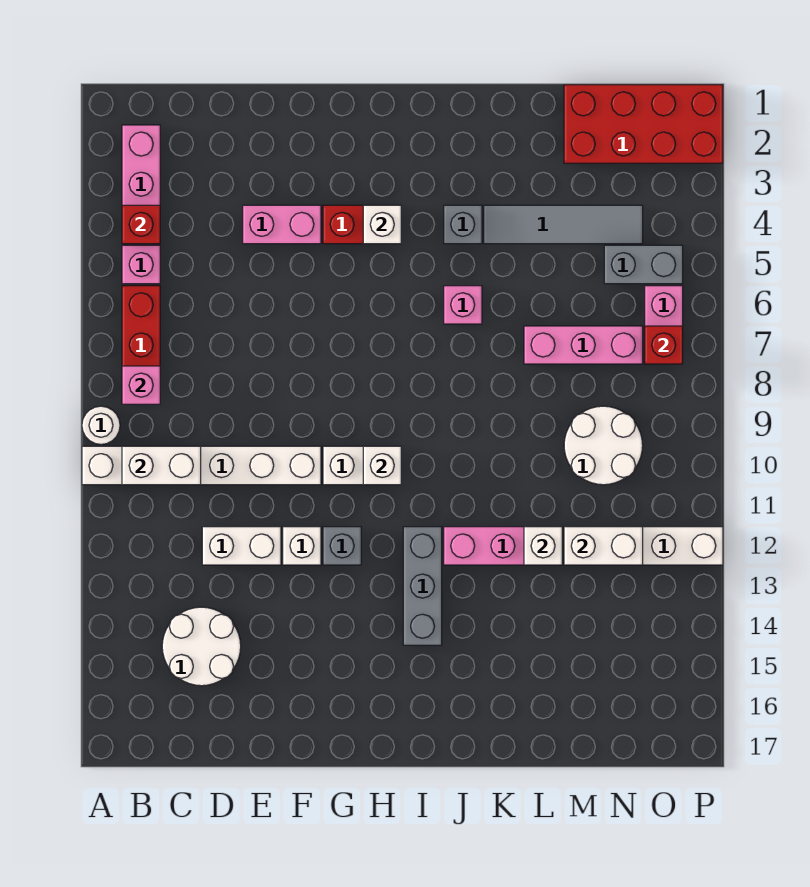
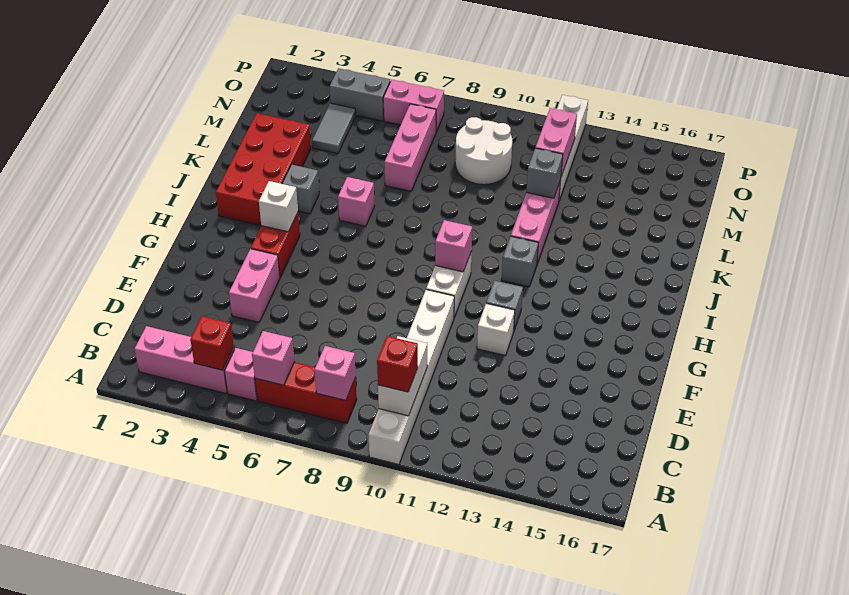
white 1x1 round brick [82,406,120,444] -> none
none -> pink 1x1 brick [252,331,294,385]
white 2x2 round brick [162,607,241,686] -> none
white 1x2 brick [202,527,281,565] -> none
white 1x1 brick [363,446,401,485] -> pink 1x1 brick [435,220,472,272]
grey 1x3 brick [403,527,442,645] -> grey 1x1 brick [502,236,538,287]
grey 1x4 tile [484,205,643,244] -> grey 1x2 tile [312,103,356,153]
white 1x1 brick [524,527,562,565] -> grey 1x1 brick [526,148,563,198]
red 2x4 brick [564,85,723,163] -> red 2x4 brick moved to [216,113,311,225]
white 1x2 brick [564,527,643,565] -> pink 1x2 brick [536,108,577,176]
grey 1x2 brick [604,245,683,284] -> grey 1x2 brick turned to [330,68,390,121]
red 1x1 brick [645,326,683,364] -> red 1x1 brick moved to [377,336,418,392]

